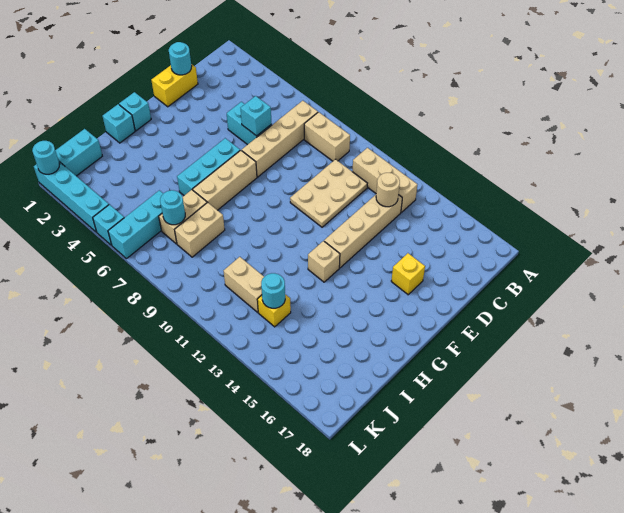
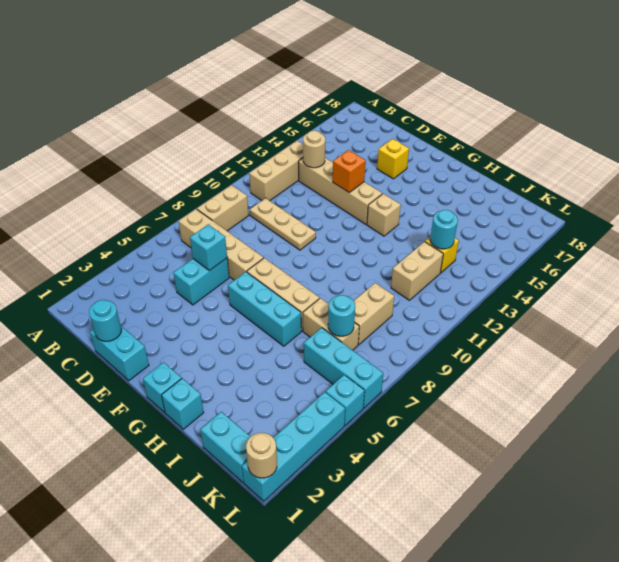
tan 2x3 plate [290,159,367,227] -> tan 1x3 plate [250,198,316,250]
yellow 1x2 brick [151,64,198,107] -> cyan 1x2 brick [90,326,149,381]
none -> orange 1x1 brick [333,150,366,192]
tan 1x2 brick [175,202,225,257] -> tan 1x2 brick turned to [354,283,394,345]
cyan 1x1 round brick [32,141,60,174] -> tan 1x1 round brick [246,433,277,478]

